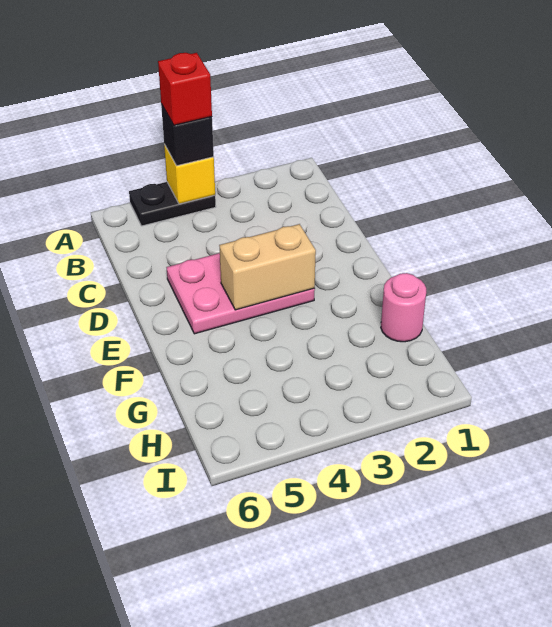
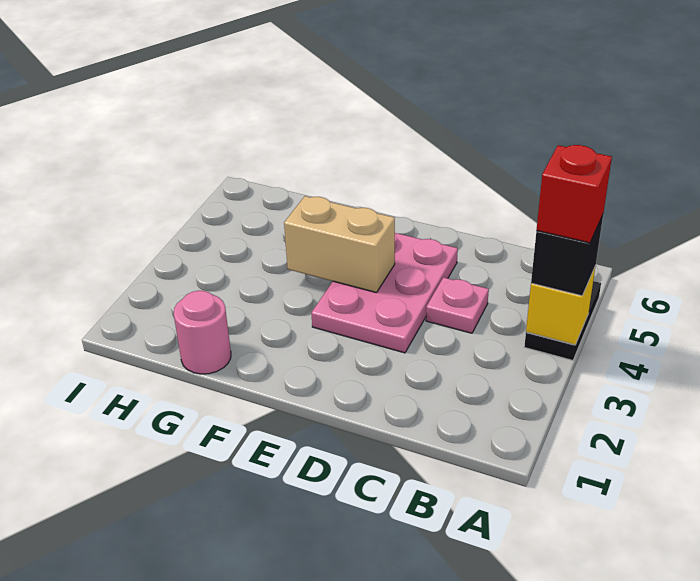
none -> pink 1x1 plate [426,277,489,333]
tan 1x2 brick [219,224,316,310] -> tan 1x2 brick turned to [284,196,395,293]

